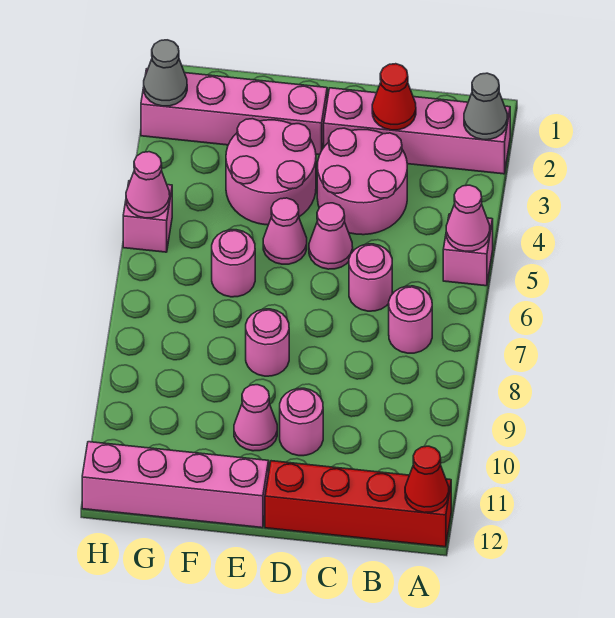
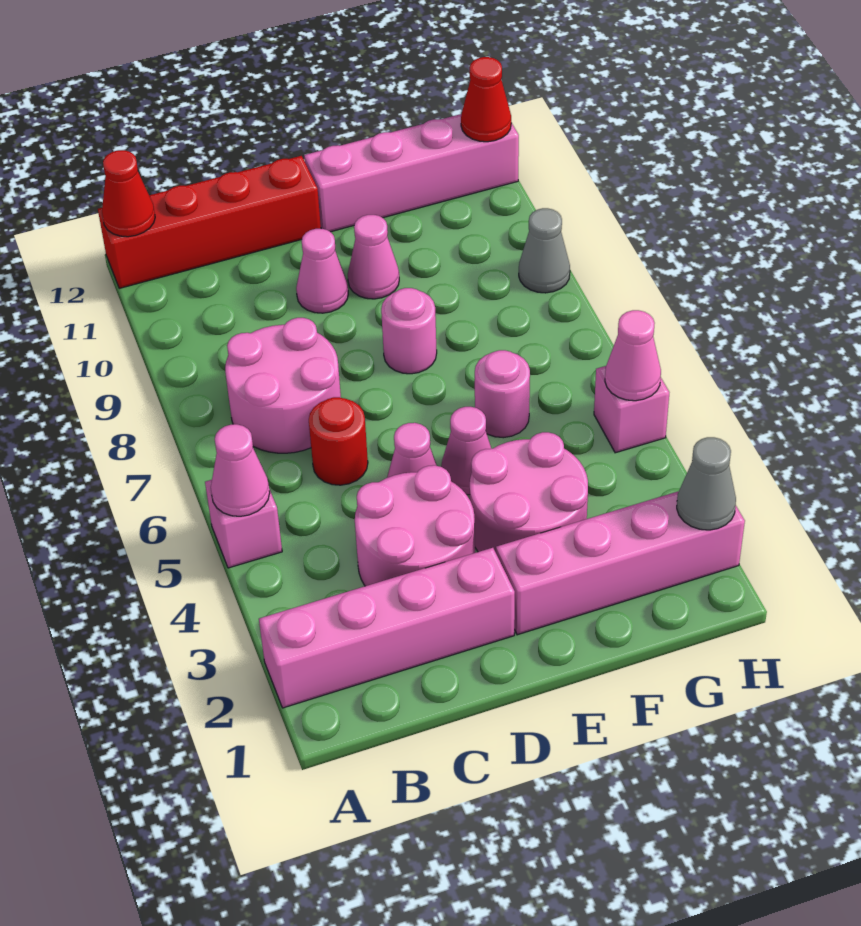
grey 1x1 cone [464,73,507,140] -> grey 1x1 cone moved to [519,208,570,293]
pink 1x1 round brick [389,286,432,353] -> pink 2x2 round brick [225,318,341,453]
red 1x1 cone [372,64,416,130] -> red 1x1 cone moved to [461,57,511,142]
pink 1x1 round brick [349,244,392,311] -> red 1x1 round brick [309,397,368,485]
pink 1x1 round brick [280,388,323,456] -> pink 1x1 cone [296,229,348,313]

